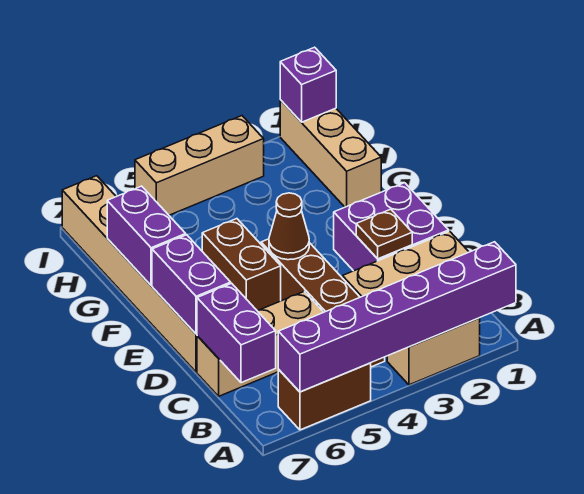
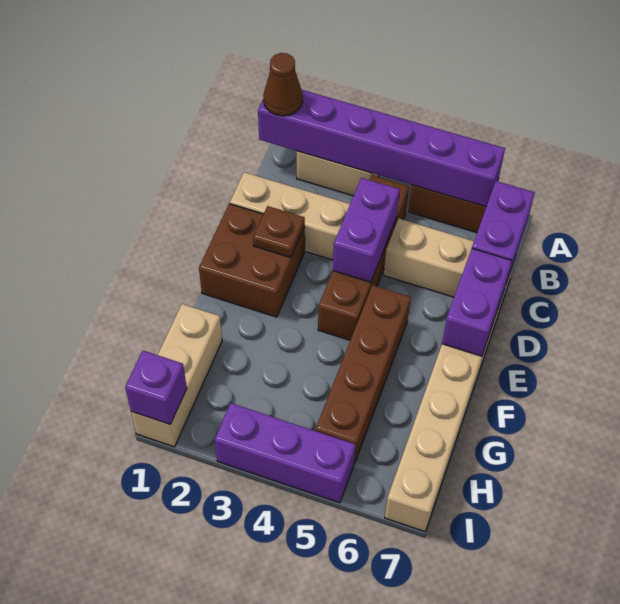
purple 2x2 brick [334,183,449,271] -> brown 2x2 brick [199,204,305,317]
brown 1x1 cone [269,193,309,260] -> brown 1x1 cone moved to [263,53,303,116]
brown 1x2 brick [202,219,281,311] -> brown 1x4 brick [315,285,411,464]
purple 1x2 brick [107,186,186,285] -> purple 1x2 brick moved to [333,178,400,282]
tan 1x3 brick [135,116,264,215] -> purple 1x3 brick [215,403,356,503]

